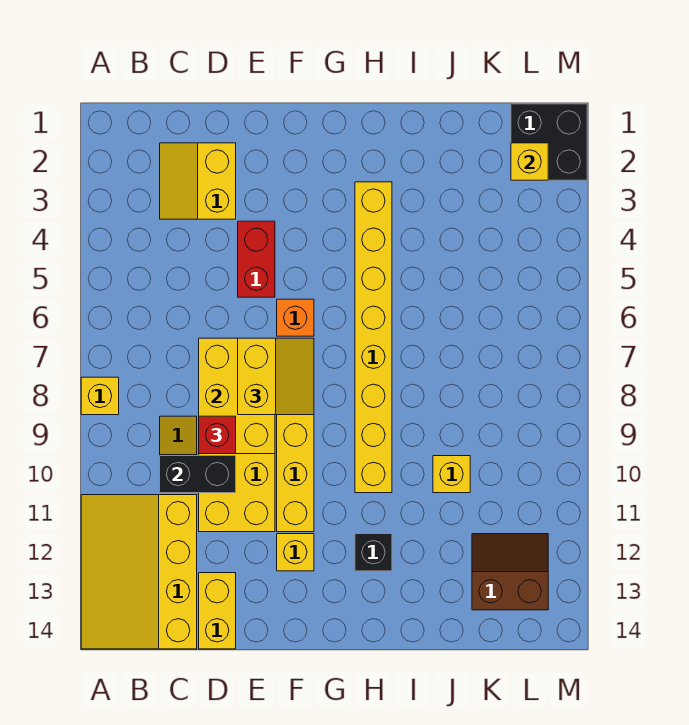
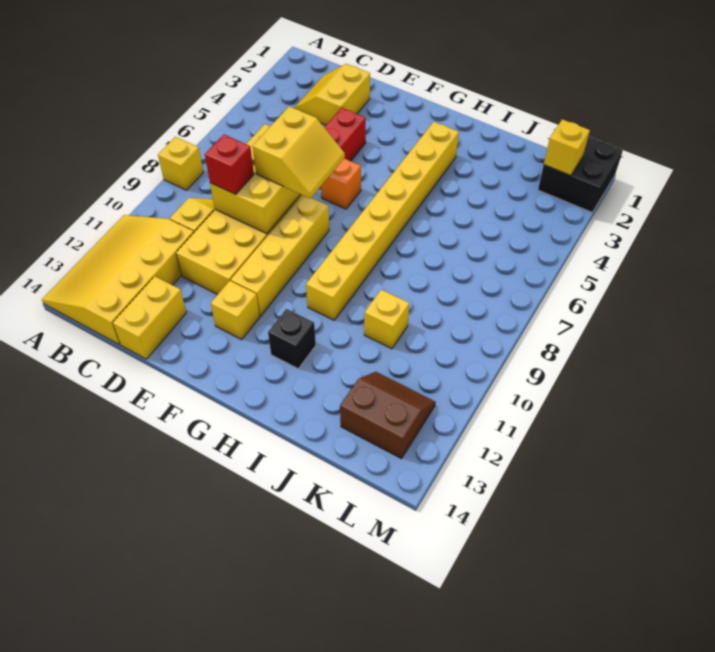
black 1x2 brick [160,456,236,493] -> none

